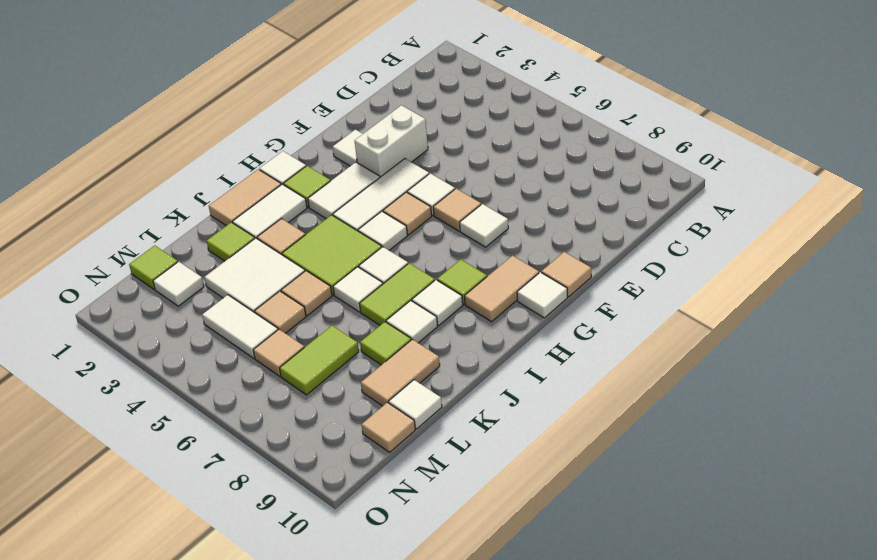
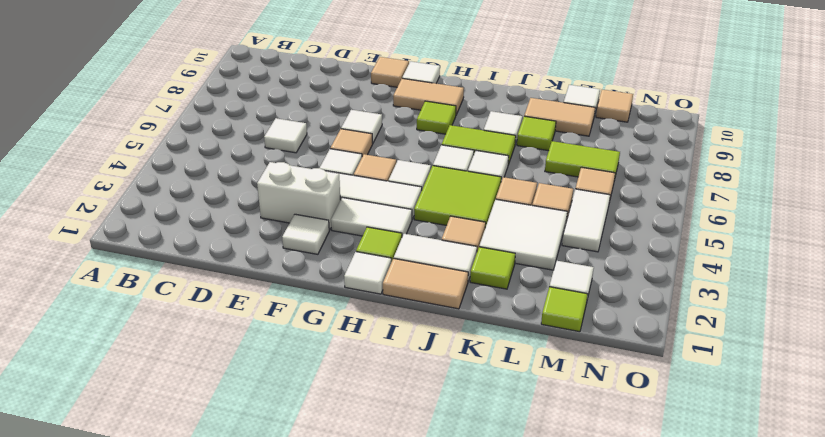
white 1x1 tile [412,280,463,325] -> white 1x1 tile moved to [264,118,307,153]

